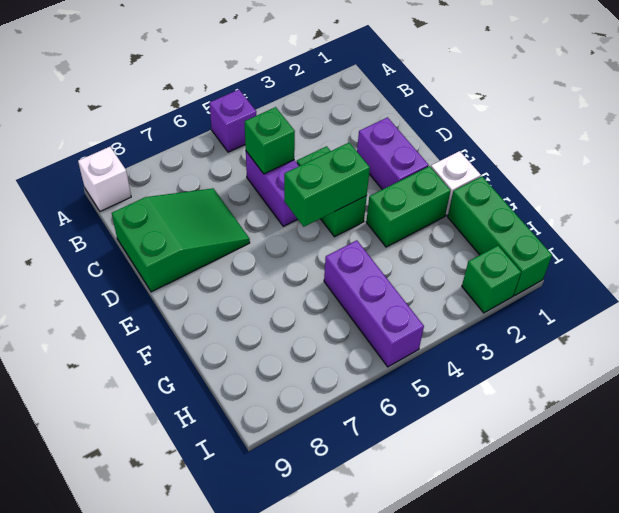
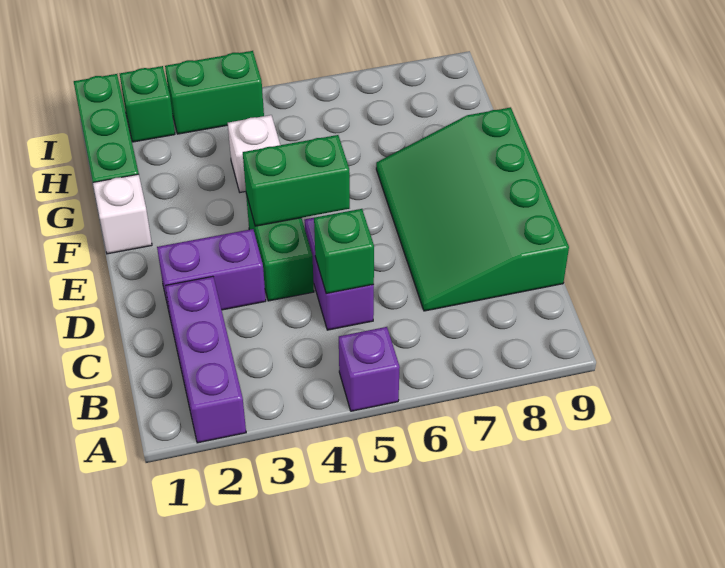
white 1x1 brick [78,147,131,211] -> white 1x1 brick moved to [228,115,280,192]
green 2x3 slope [112,188,250,292] -> green 3x4 slope [376,107,569,311]
purple 1x2 brick [357,117,429,190] -> purple 1x2 brick turned to [157,229,266,315]
green 1x2 brick [366,166,451,247] -> green 1x2 brick moved to [165,51,264,134]
purple 1x3 brick [324,240,424,367] -> purple 1x3 brick moved to [165,276,246,443]

